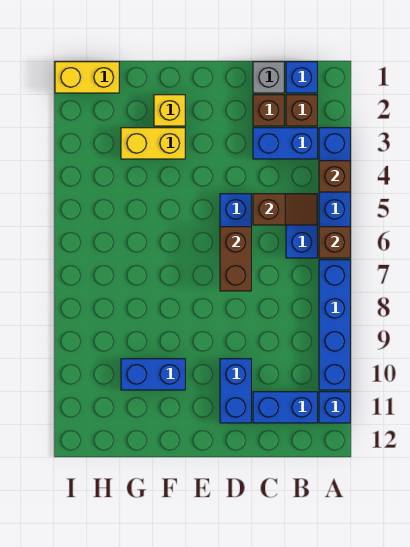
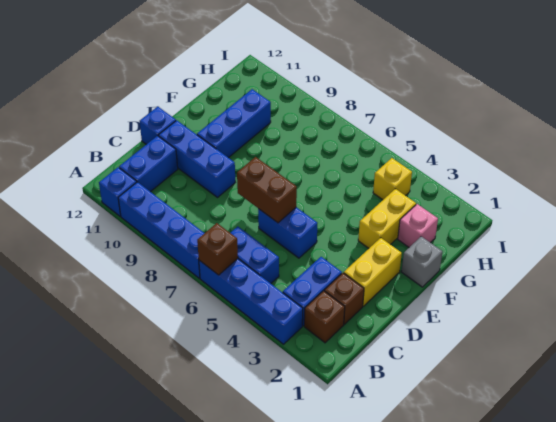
brown 1x1 brick [319,161,350,192] -> none
blue 1x1 brick [286,62,317,93] -> blue 1x1 brick moved to [140,107,176,144]
brown 1x2 slope [253,194,317,225] -> none
grey 1x1 brick [253,62,284,93] -> grey 1x1 brick moved to [402,236,442,287]
blue 1x2 brick [220,359,251,423] -> blue 1x3 brick [159,120,235,197]
yellow 1x1 brick [154,95,185,126] -> yellow 1x1 brick moved to [373,158,412,200]
blue 1x2 brick [121,359,185,390] -> blue 1x3 brick [197,89,271,158]
none -> pink 1x1 brick [398,204,438,247]
yellow 1x2 brick [55,62,119,93] -> yellow 1x2 brick moved to [344,238,402,306]

